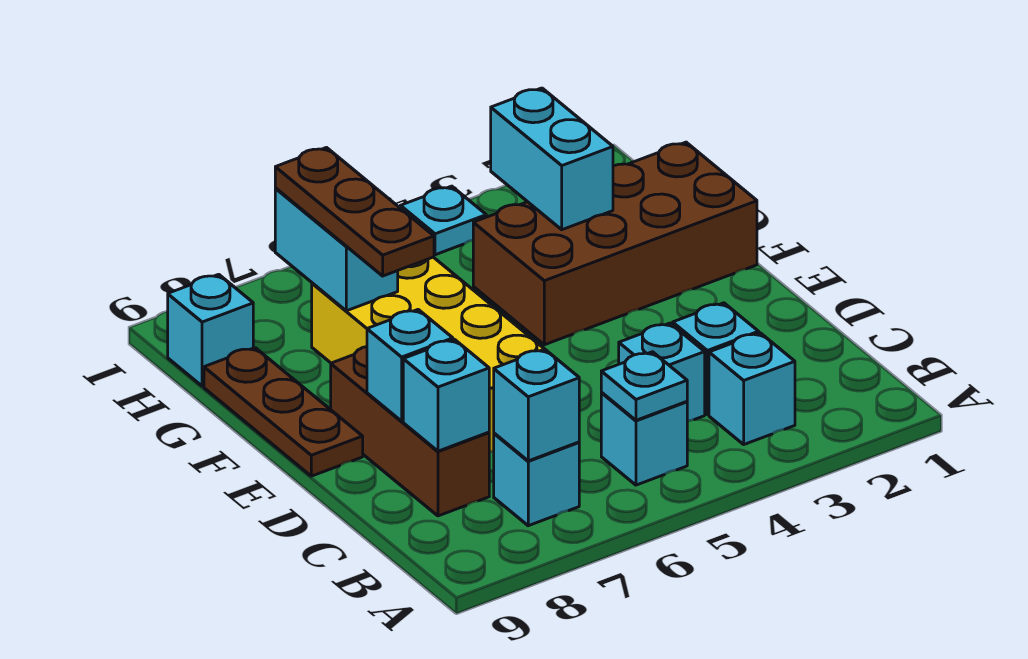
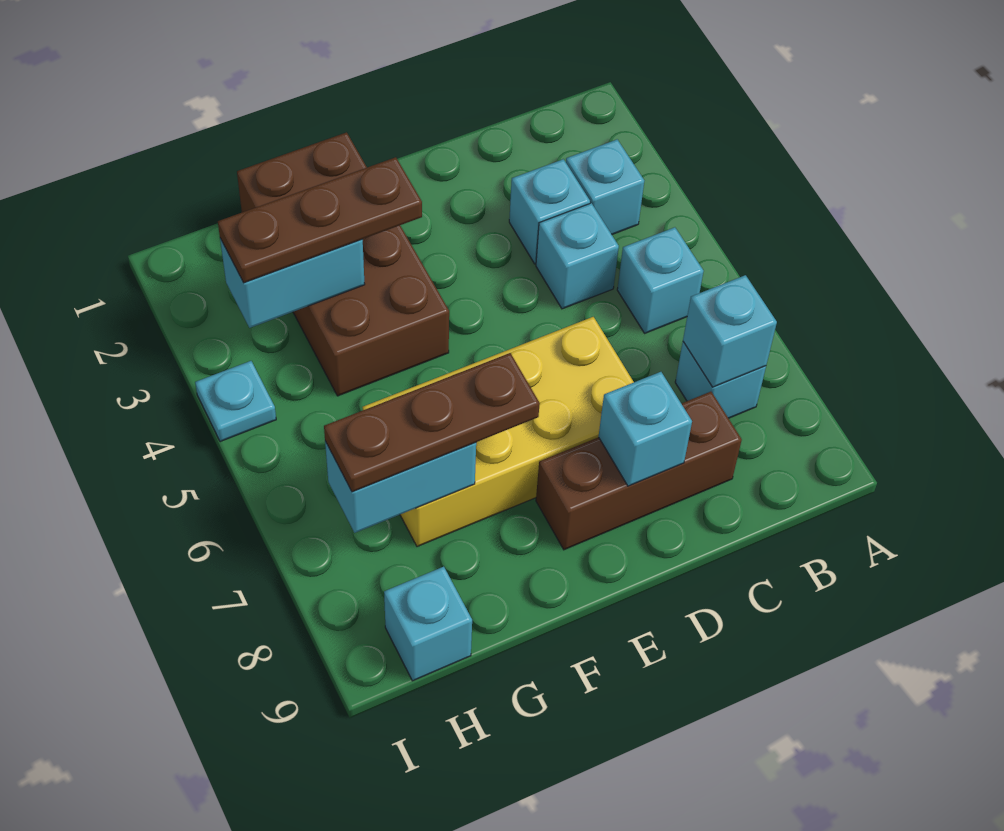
cyan 1x1 plate [601,352,687,420] -> none
cyan 1x1 brick [403,340,489,451] -> none
brown 1x3 plate [204,348,363,476] -> brown 1x3 plate moved to [218,157,422,283]

